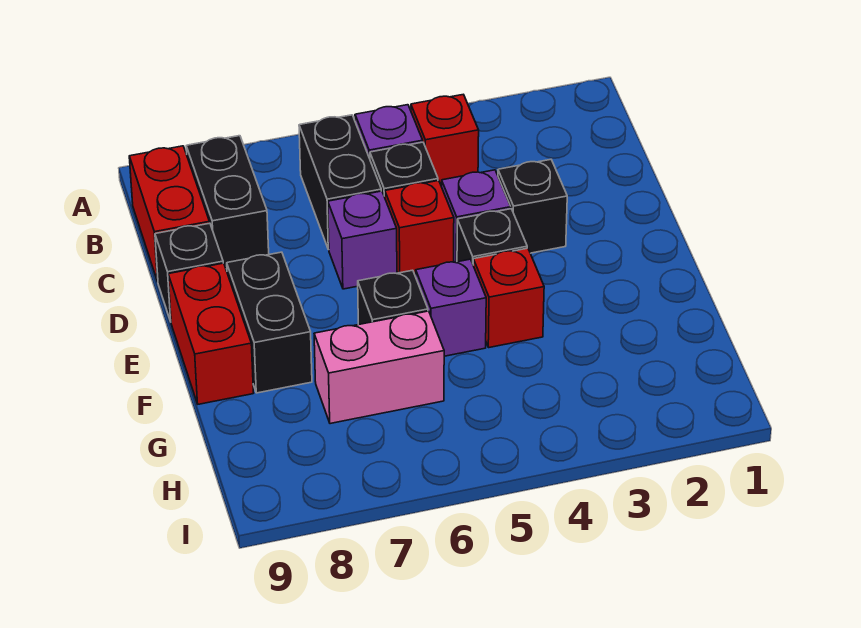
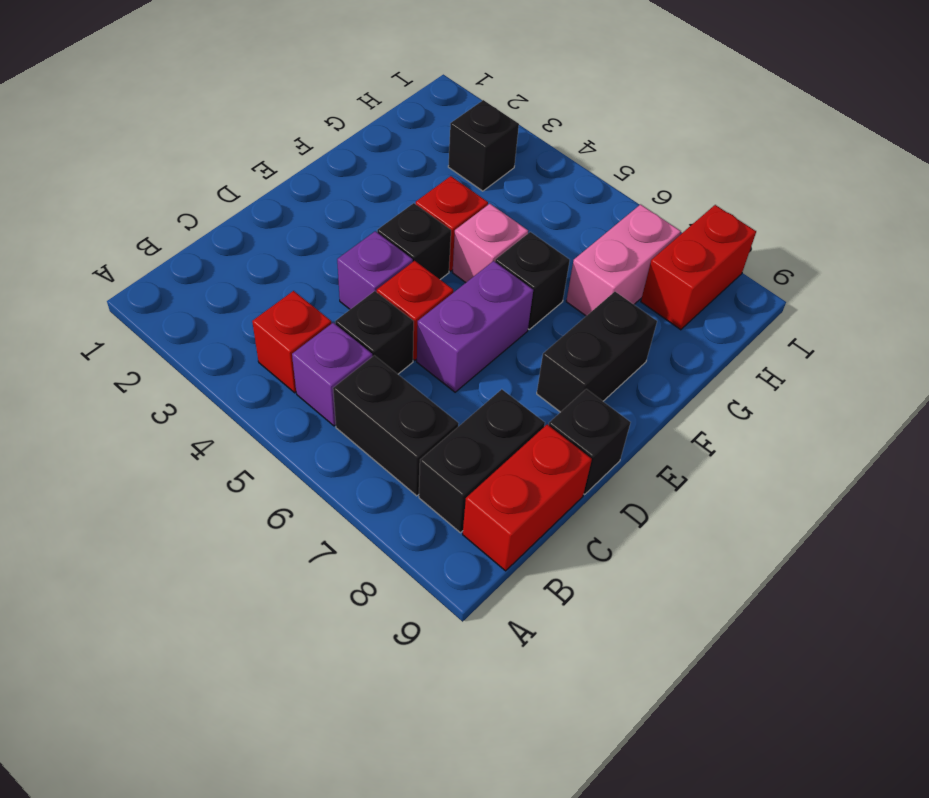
black 1x2 brick [299,115,381,250] -> black 1x2 brick turned to [333,356,459,496]
black 1x1 brick [498,159,567,253] -> black 1x1 brick moved to [448,100,519,191]
purple 1x1 brick [328,191,397,289] -> purple 1x2 brick [417,261,533,392]
red 1x2 brick [168,263,253,404] -> red 1x2 brick moved to [641,205,756,330]
purple 1x1 brick [416,259,486,356] -> pink 1x1 brick [453,204,528,283]
pink 1x2 brick [314,311,444,424] -> pink 1x2 brick turned to [566,204,681,316]

